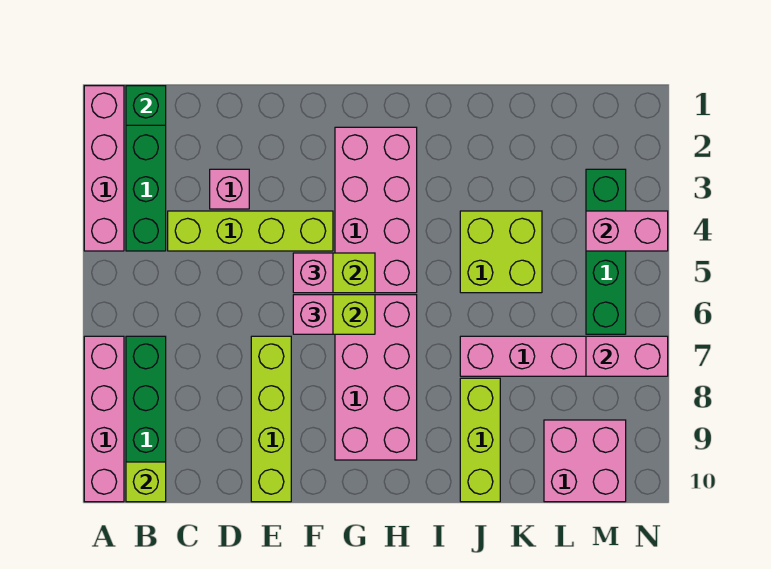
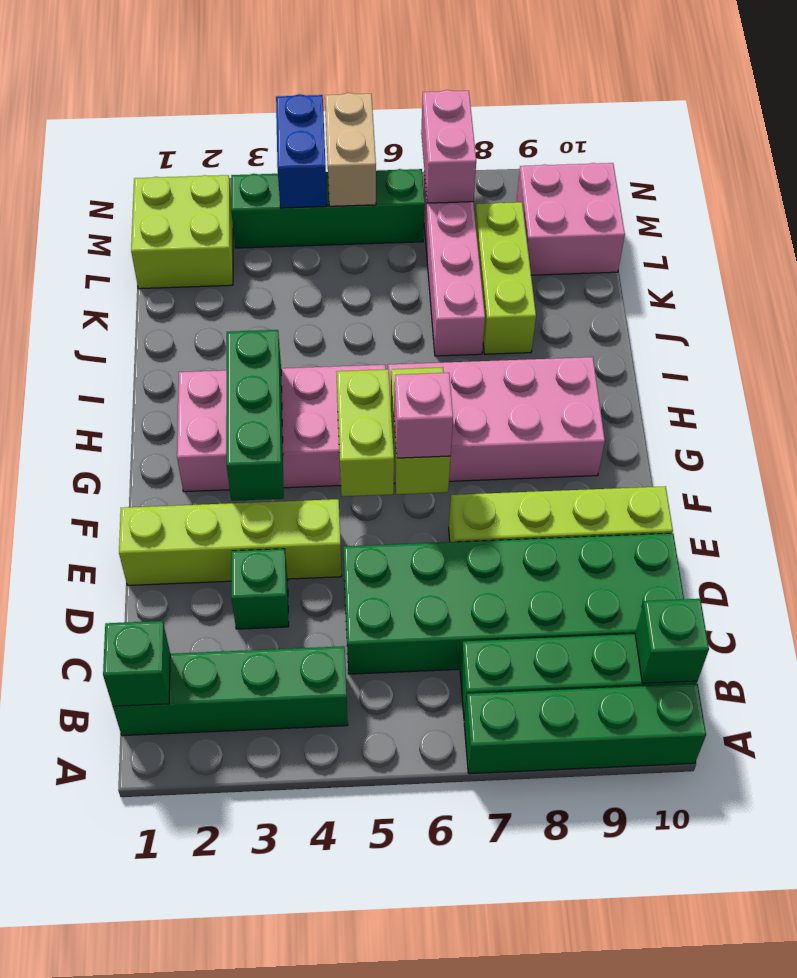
pink 1x4 brick [84,86,124,251] -> none
pink 1x4 brick [84,336,124,502] -> green 1x4 brick [464,684,706,774]
lime 1x1 brick [126,462,166,502] -> green 1x1 brick [635,599,709,683]
lime 1x4 brick [168,211,333,251] -> lime 1x4 brick turned to [119,499,342,585]
none -> green 2x6 brick [343,533,684,674]
pink 1x1 brick [210,169,249,209] -> green 1x1 brick [231,549,289,629]
none -> green 1x3 brick [226,330,284,501]
pink 1x1 brick [293,253,333,293] -> none
lime 2x2 brick [460,211,542,293] -> lime 2x2 brick moved to [131,175,233,289]
lime 1x3 brick [460,378,500,502] -> lime 1x3 brick turned to [475,202,536,354]
pink 1x2 brick [586,211,668,251] -> blue 1x2 brick [276,94,327,208]
none -> tan 1x2 brick [325,93,376,206]

